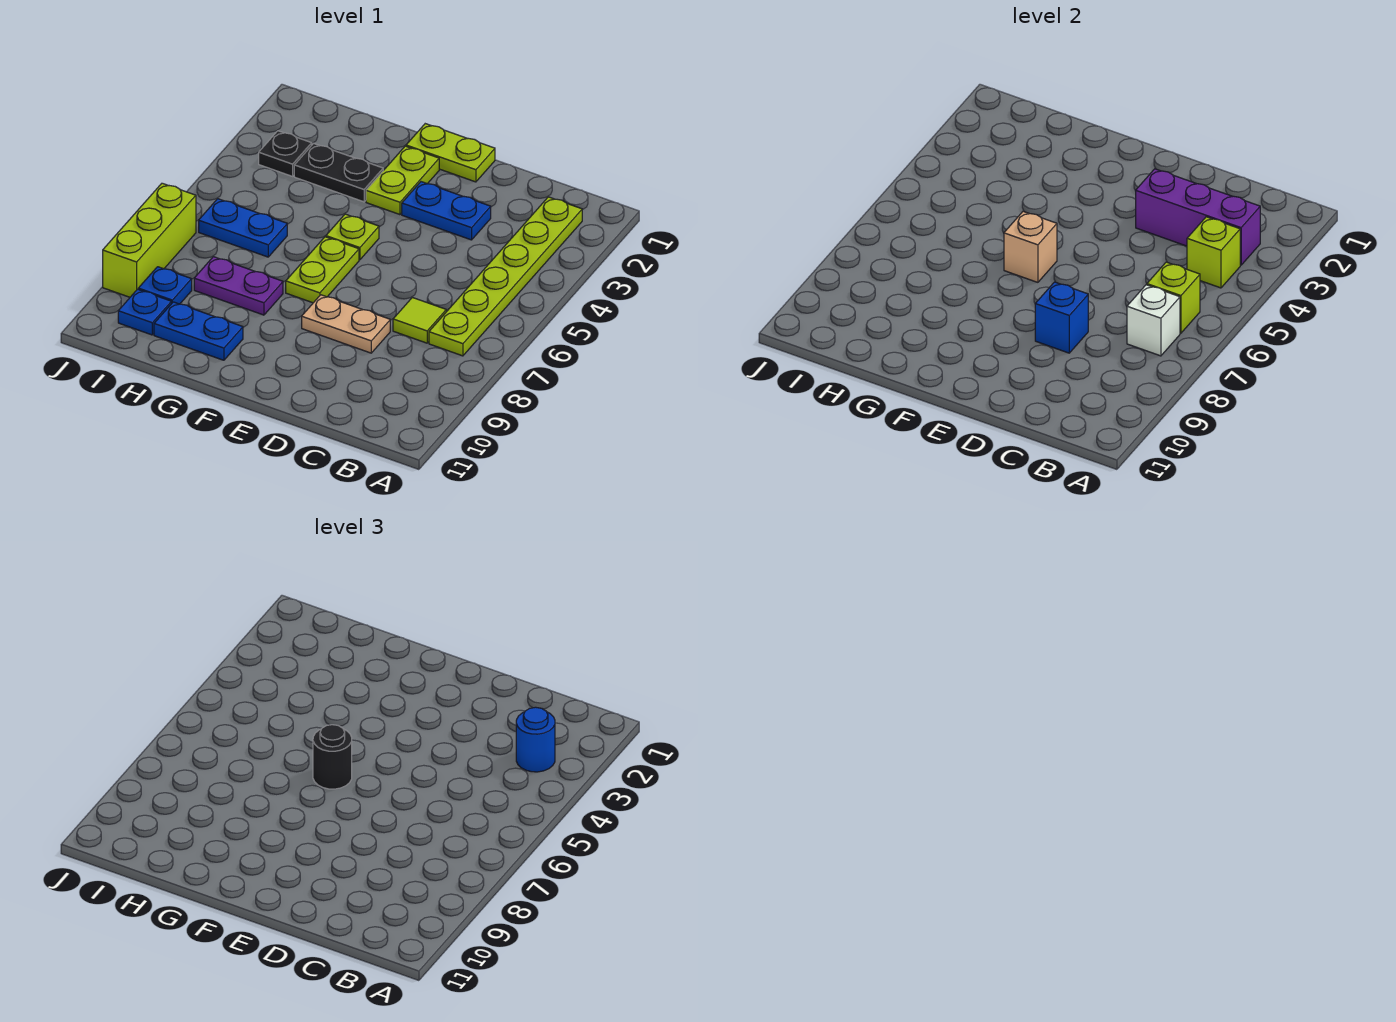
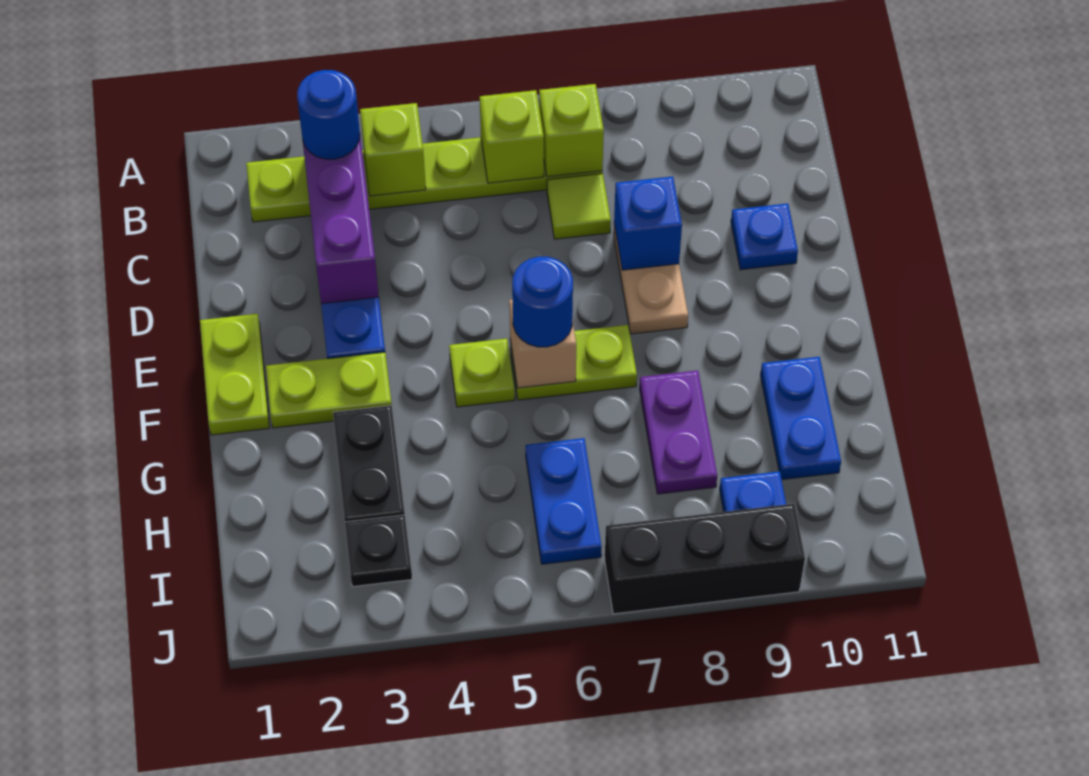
white 1x1 brick [1127,285,1180,356] -> lime 1x1 brick [539,84,604,177]
black 1x1 round brick [313,725,352,789] -> blue 1x1 round brick [512,257,573,347]
blue 1x1 plate [118,289,171,335] -> blue 1x1 plate moved to [731,203,798,270]
lime 1x3 brick [103,183,196,297] -> black 1x3 brick [605,504,805,614]

